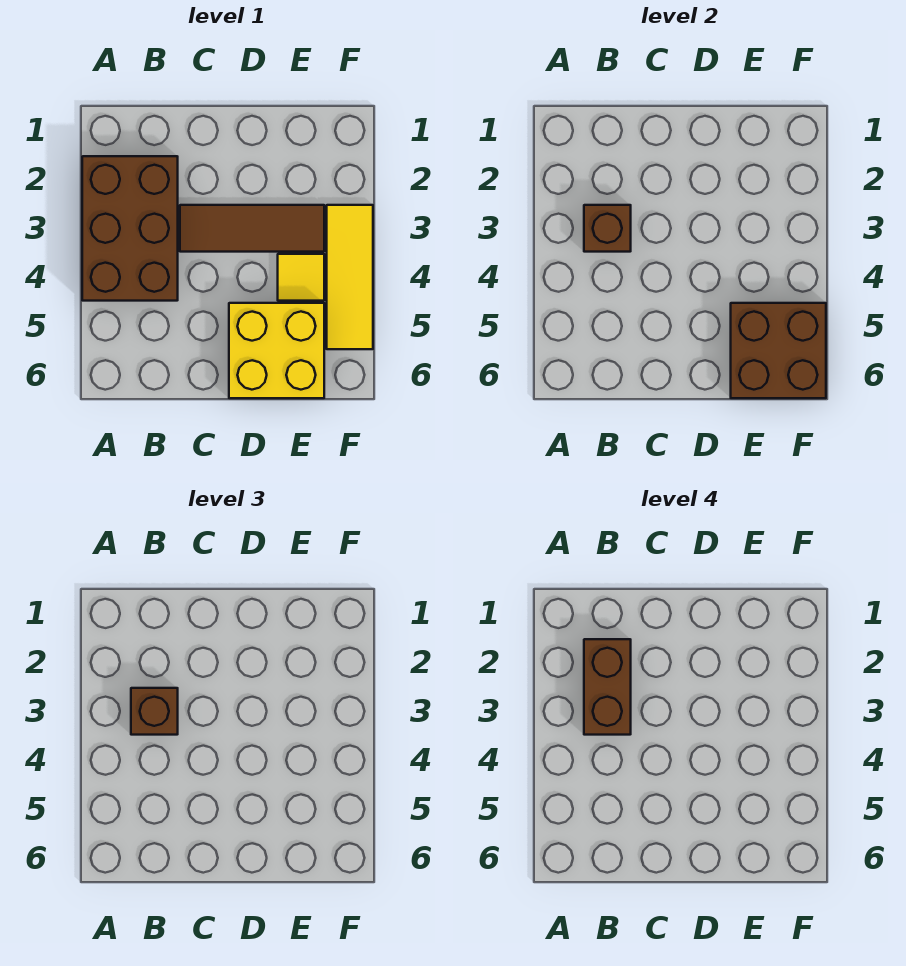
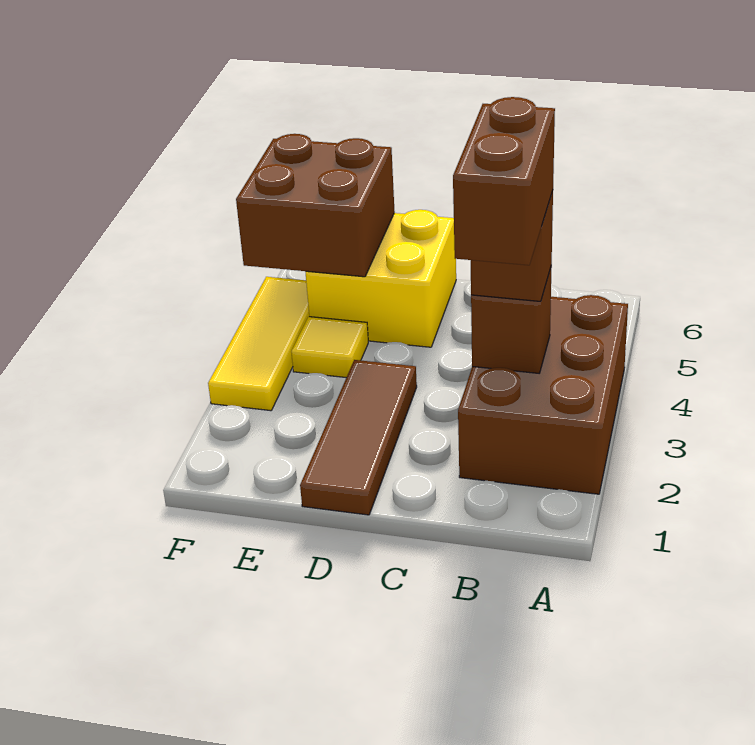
brown 1x3 tile [180,205,324,252] -> brown 1x3 tile turned to [300,360,417,515]

